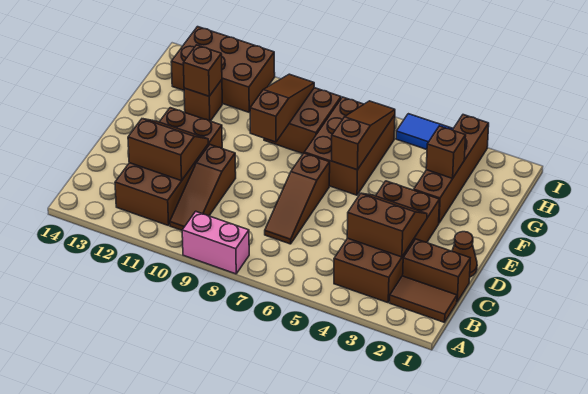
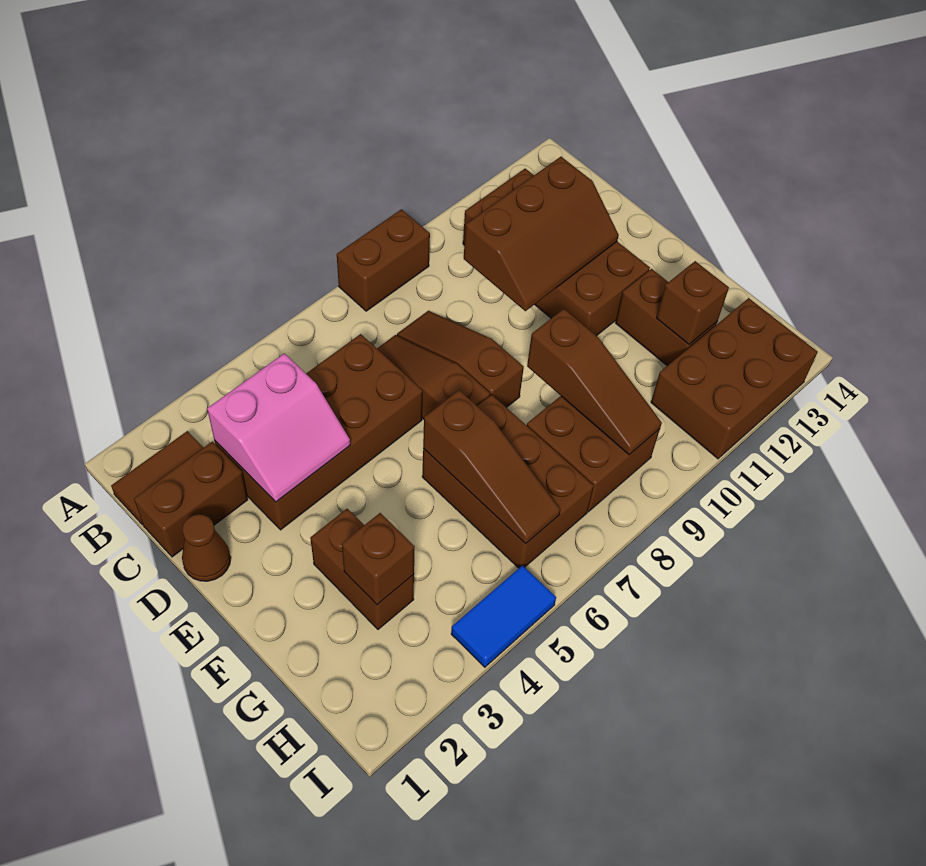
pink 1x2 brick [182,211,249,274] -> brown 1x2 brick [337,209,430,311]
brown 2x4 brick [334,181,440,303] -> brown 2x4 brick turned to [214,334,423,530]
brown 1x3 slope [170,145,236,230] -> brown 1x3 slope moved to [397,311,524,408]
brown 2x2 slope [347,193,427,257] -> pink 2x2 slope [207,353,350,502]
brown 2x2 slope [128,119,208,181] -> brown 2x3 slope [464,157,619,311]
brown 1x4 brick [414,115,489,223] -> brown 1x2 brick [310,509,414,629]
brown 1x1 brick [184,80,222,121] -> brown 1x2 brick [616,269,717,366]

